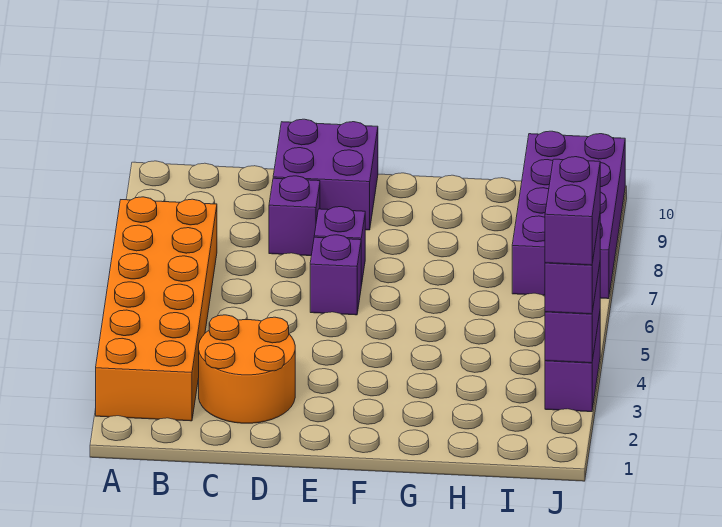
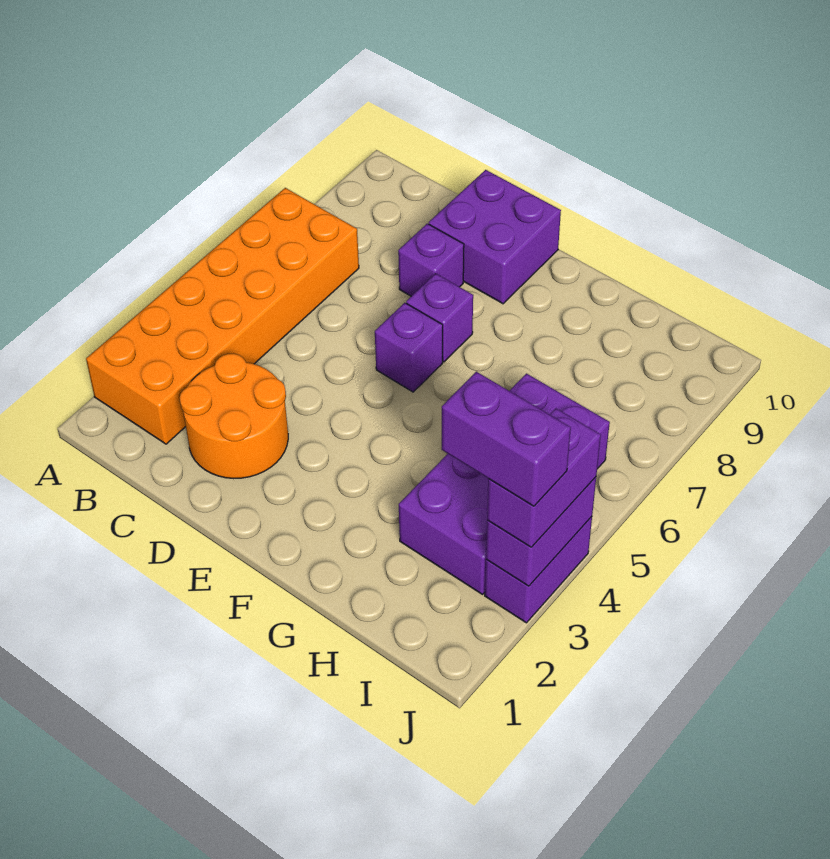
purple 2x4 brick [512,131,625,299] -> purple 2x4 brick moved to [399,374,610,594]
purple 1x2 brick [545,157,600,265] -> purple 1x2 brick turned to [442,372,571,506]

